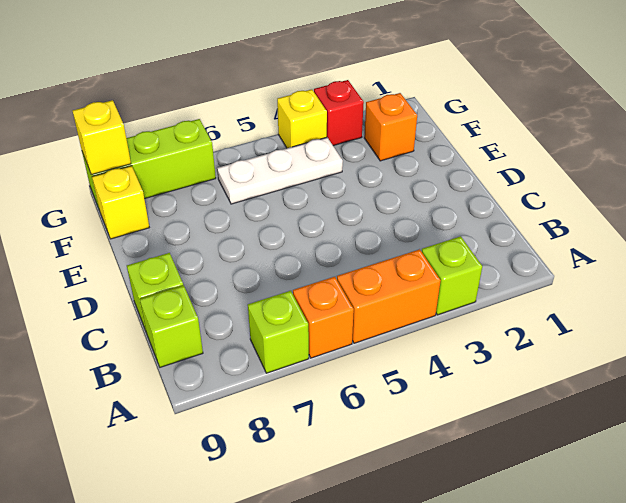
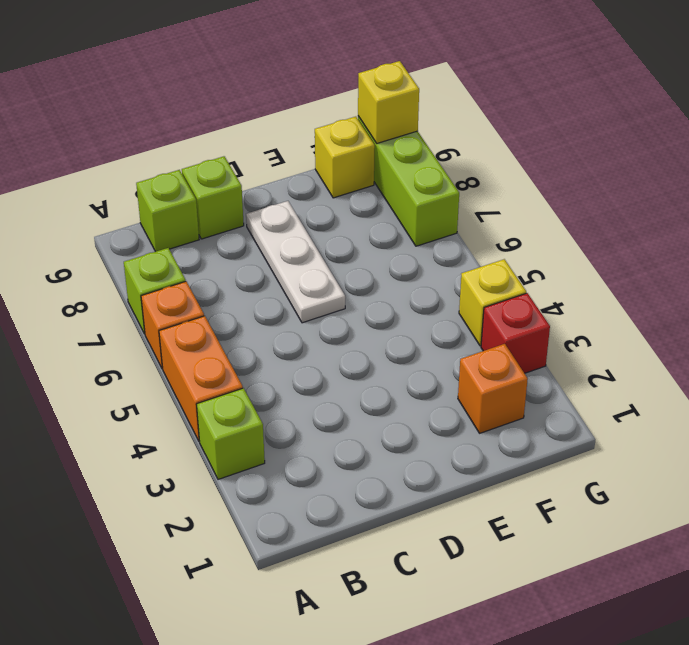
white 1x3 plate [217,137,343,204] -> white 1x3 plate moved to [246,201,345,323]

